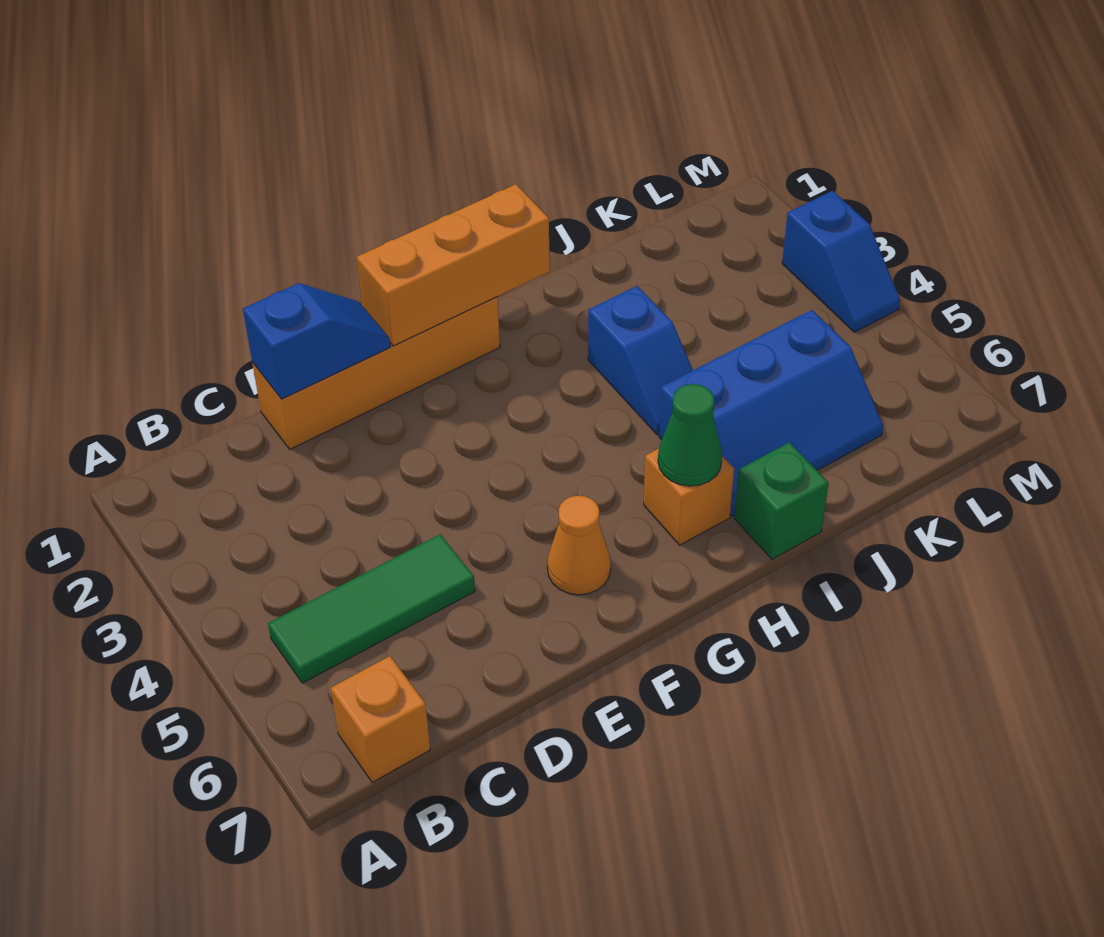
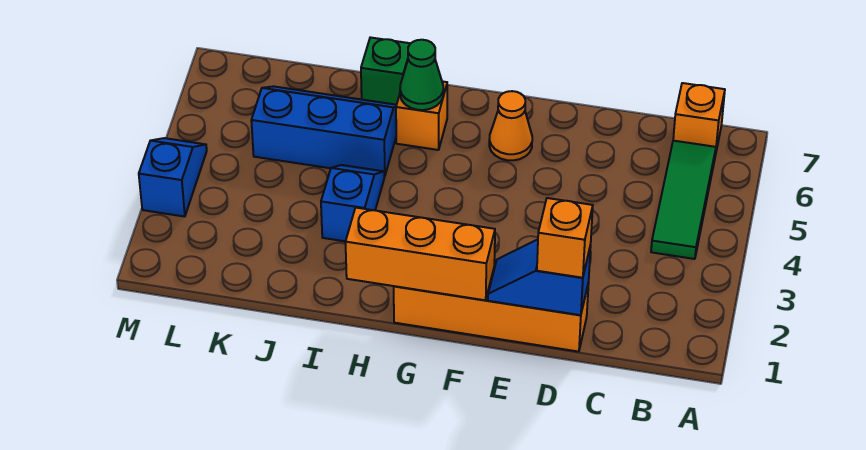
green 1x3 tile [268,534,475,683] -> green 1x3 tile turned to [651,141,716,259]
none -> orange 1x1 brick [537,198,593,278]

